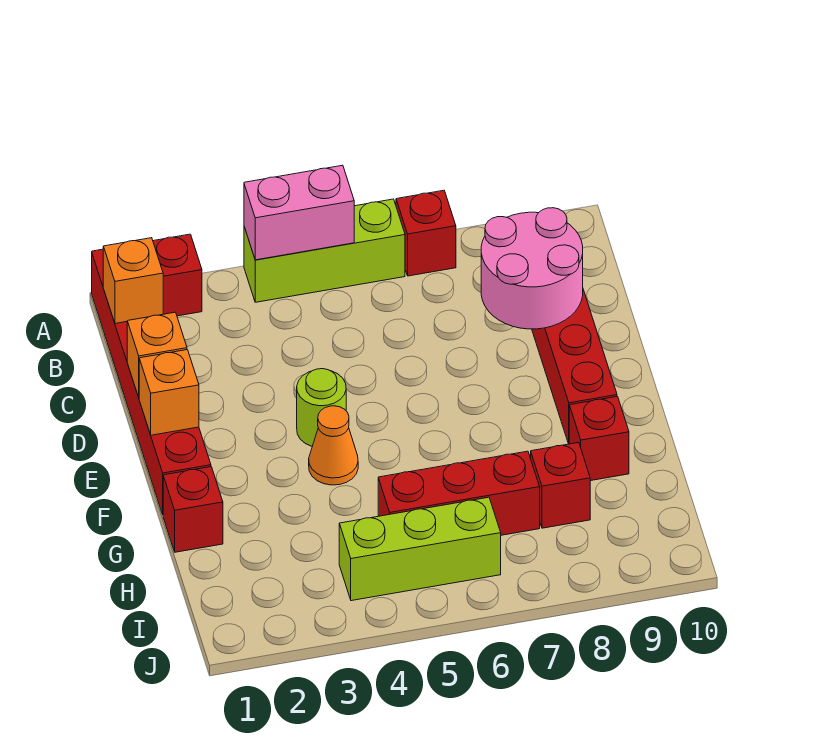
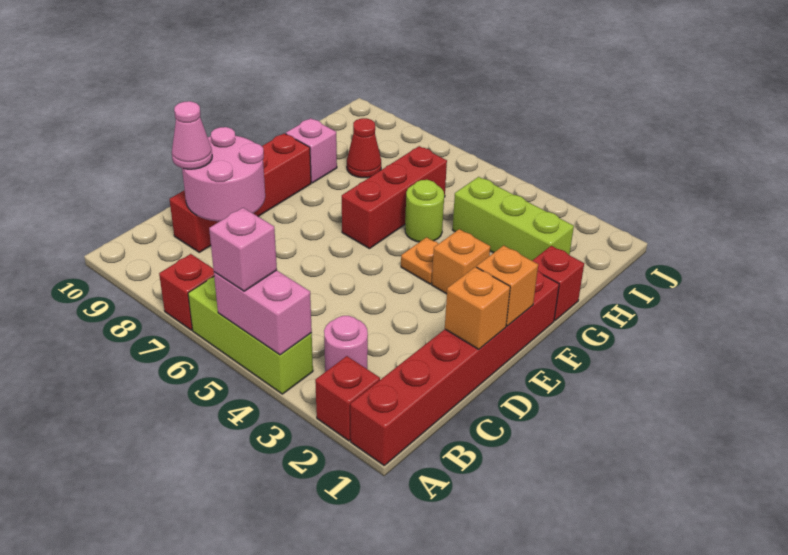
none -> pink 1x1 brick [209,208,277,291]
orange 1x1 brick [103,238,163,323] -> orange 1x1 brick moved to [432,229,490,294]
none -> pink 1x1 round brick [324,316,368,372]
none -> pink 1x1 cone [172,101,212,169]
lime 1x1 round brick [297,369,346,446] -> lime 1x1 round brick moved to [405,180,444,242]
orange 1x1 cone [309,406,358,485] -> orange 1x1 plate [401,237,438,284]
red 1x1 brick [569,396,629,481] -> pink 1x1 brick [286,118,337,183]
red 1x3 brick [378,451,540,535] -> red 1x3 brick turned to [342,146,447,249]
red 1x1 brick [531,443,590,528] -> red 1x1 cone [347,118,381,178]
lime 1x3 brick [339,497,501,601] -> lime 1x3 brick moved to [453,177,574,261]

